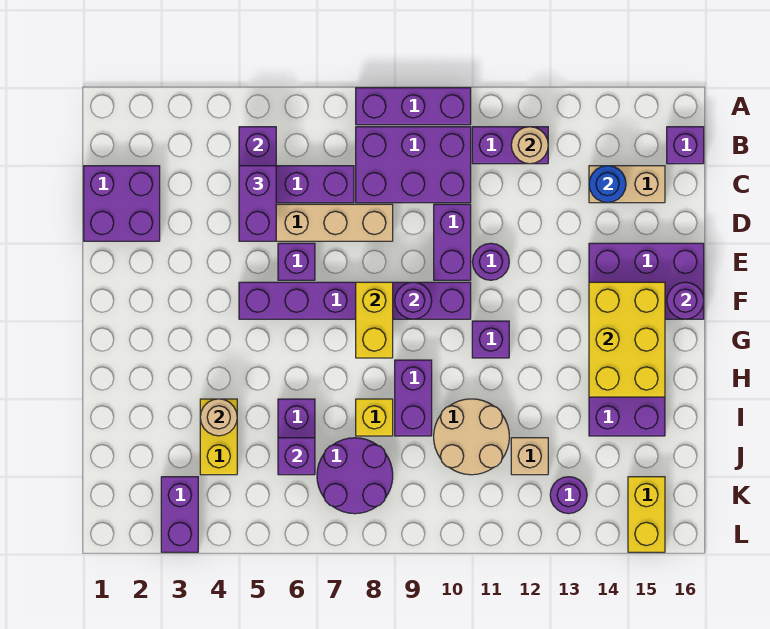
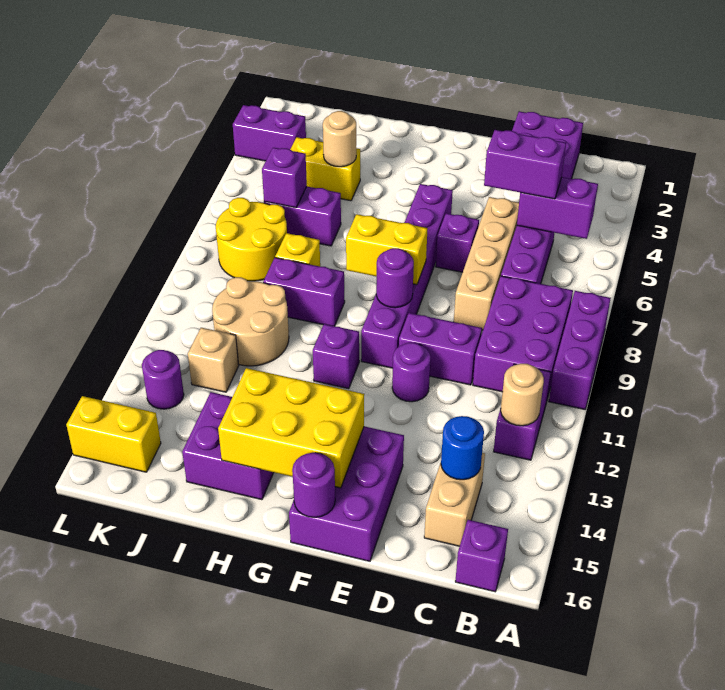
purple 2x2 round brick [317,438,393,514] -> yellow 2x2 round brick [216,198,287,281]

